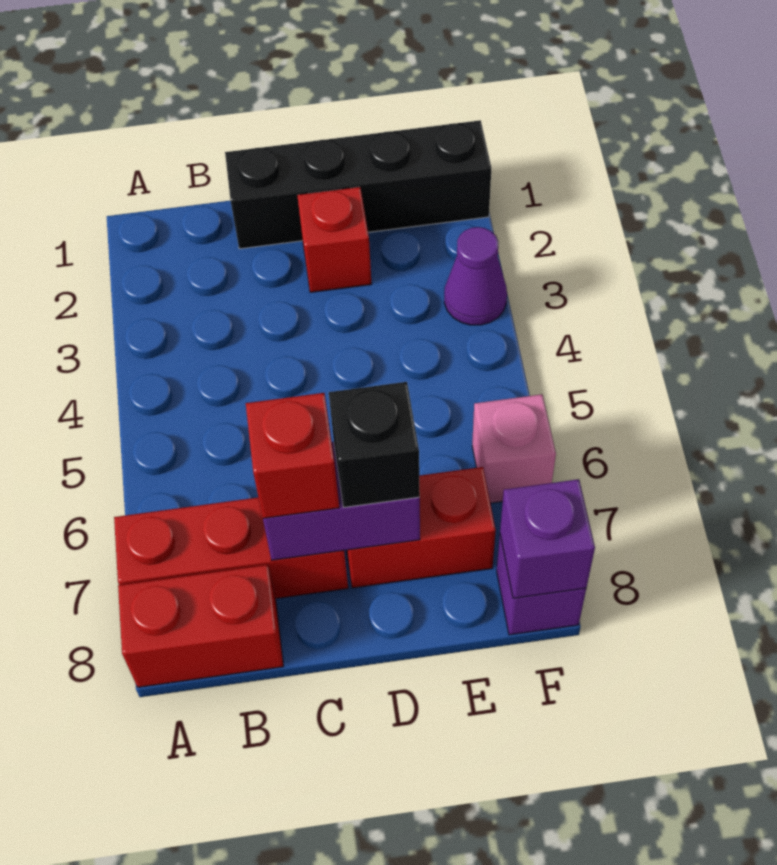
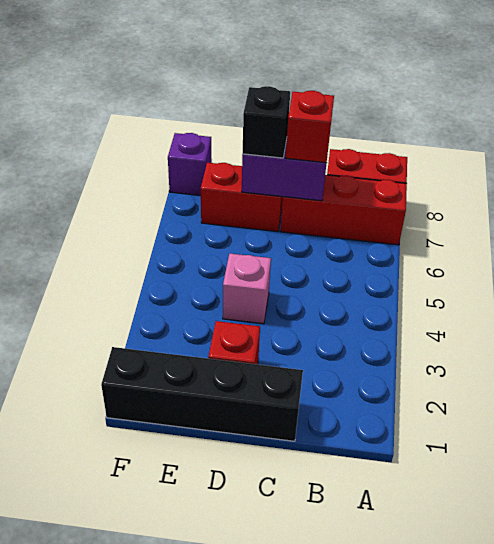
purple 1x1 cone [444,227,507,325] -> none
pink 1x1 brick [472,394,556,503] -> pink 1x1 brick moved to [223,254,271,324]
purple 1x1 brick [500,479,595,598] -> none

